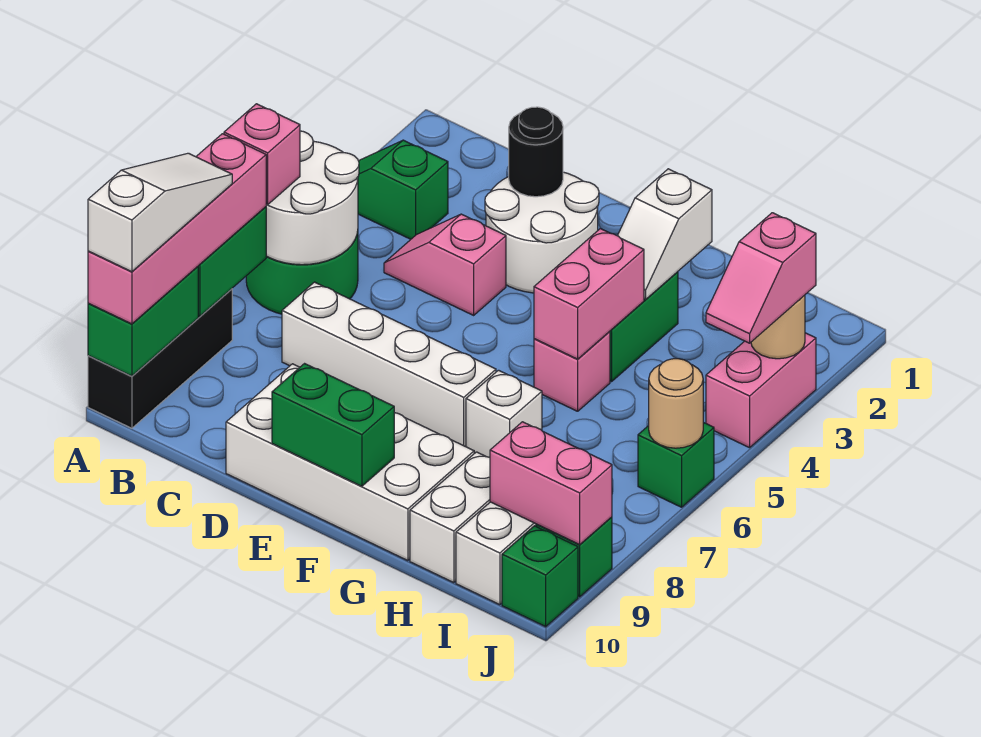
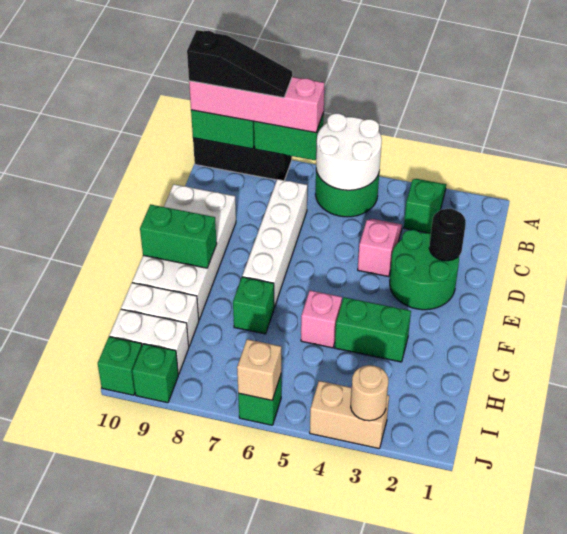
pink 1x1 brick [224,104,300,204] -> none
white 1x3 slope [88,153,232,272] -> black 1x3 slope [187,30,292,98]
white 2x2 round brick [485,172,599,293] -> green 2x2 round brick [390,230,459,310]
green 1x2 brick [272,364,394,486] -> green 1x2 brick turned to [140,205,217,268]
white 1x2 slope [618,169,712,299] -> none
pink 1x2 brick [534,229,644,359] -> none
white 1x1 brick [466,370,542,457] -> green 1x1 brick [233,277,274,334]
pink 1x2 brick [490,422,612,544] -> none
pink 1x2 brick [706,333,816,448] -> tan 1x2 brick [310,381,389,448]
pink 1x2 slope [706,213,816,343] -> none
tan 1x1 round brick [649,359,703,448] -> tan 1x1 brick [237,339,281,400]

